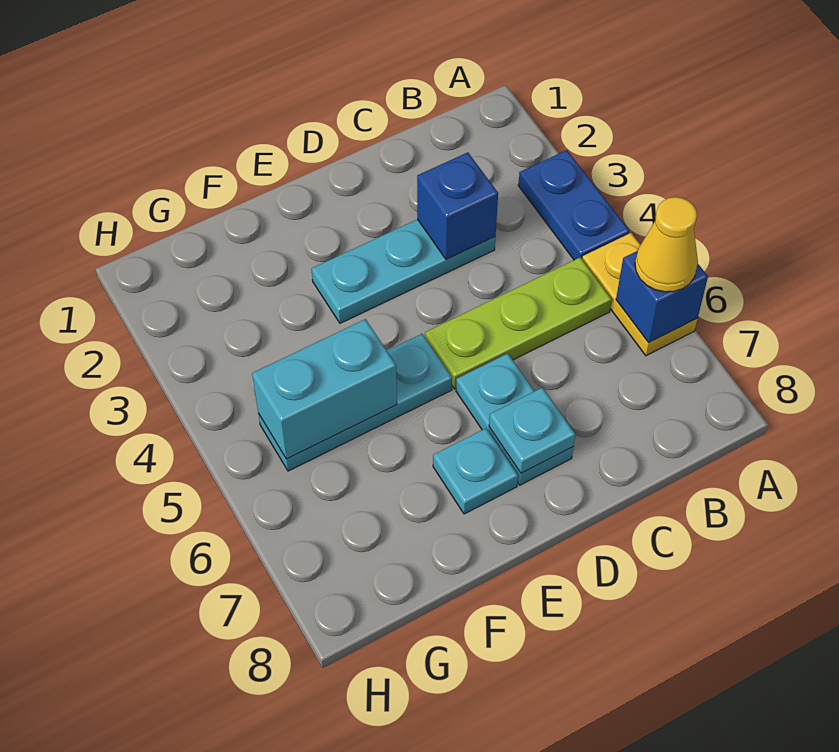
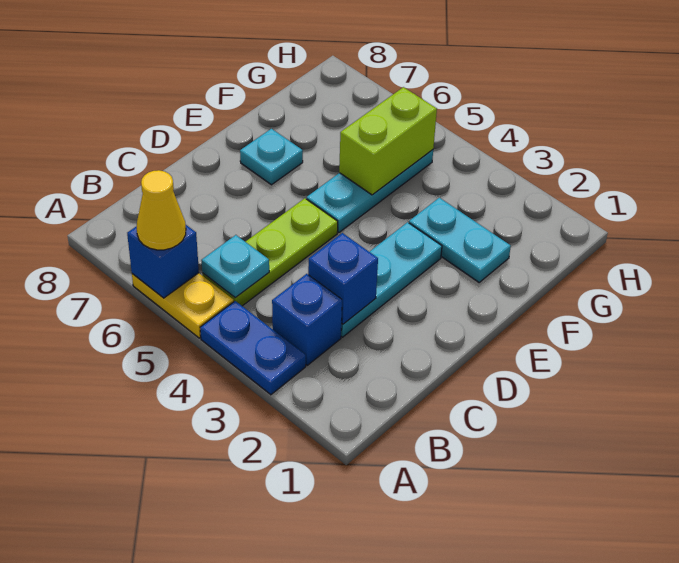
none -> blue 1x1 brick [272,274,342,365]
cyan 1x2 plate [456,354,573,485] -> cyan 1x2 plate moved to [409,198,511,282]
cyan 1x1 plate [489,388,575,473] -> cyan 1x1 plate moved to [201,235,269,298]
cyan 1x2 brick [252,319,397,459] -> lime 1x2 brick [339,87,437,195]

